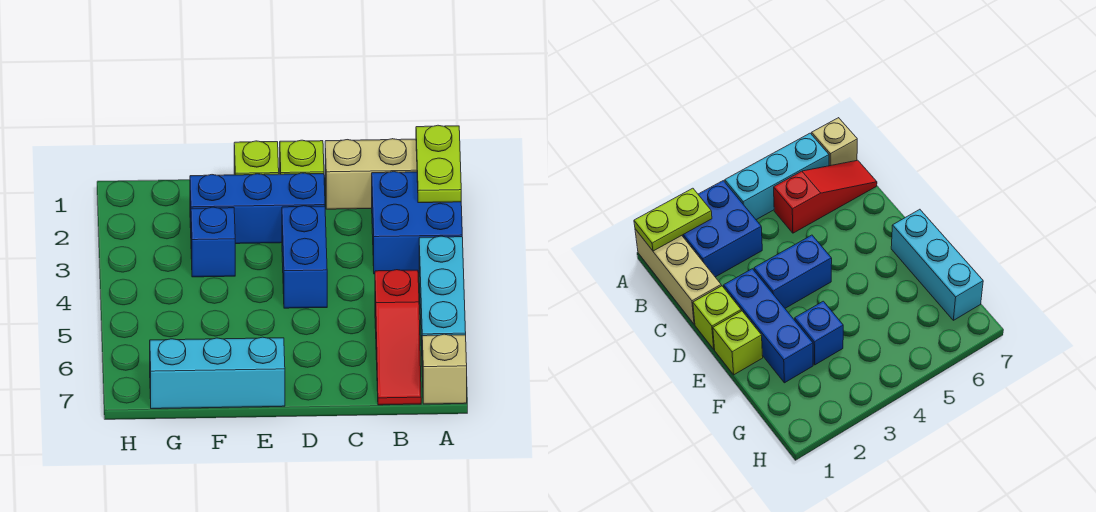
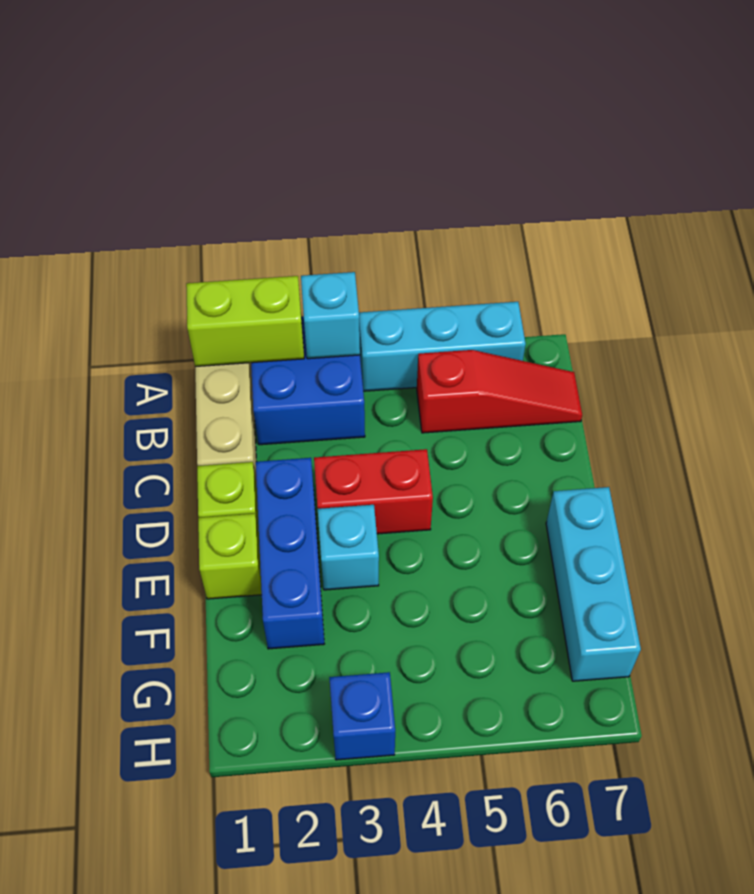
lime 1x2 plate [416,125,461,203] -> lime 1x2 brick [186,276,304,367]
none -> cyan 1x1 brick [301,272,360,359]
tan 1x1 brick [422,334,467,404] -> none
blue 1x2 brick [282,206,327,308] -> red 1x2 brick [314,449,433,534]
none -> cyan 1x1 brick [318,505,379,590]
blue 1x1 brick [191,207,235,277] -> blue 1x1 brick moved to [329,672,395,760]

